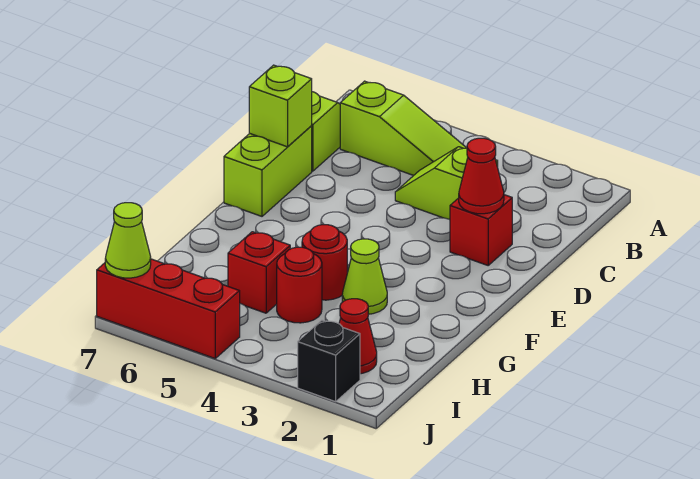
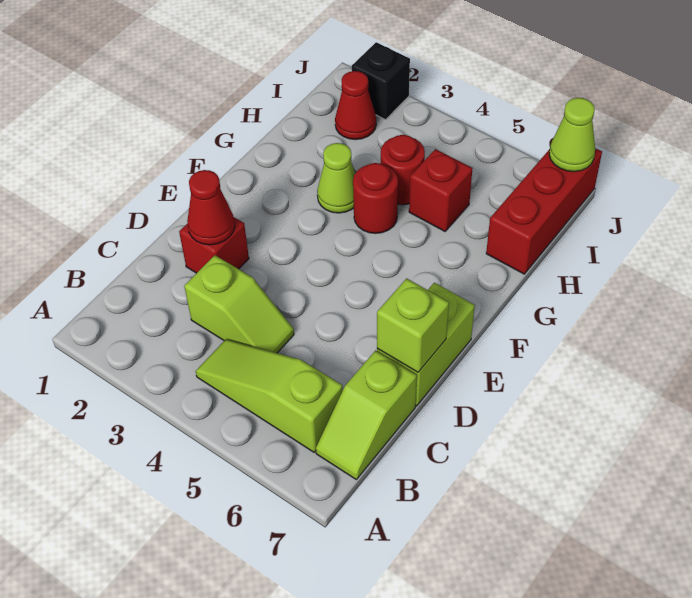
red 1x3 brick [97,259,240,358] -> red 1x3 brick turned to [486,148,602,274]

